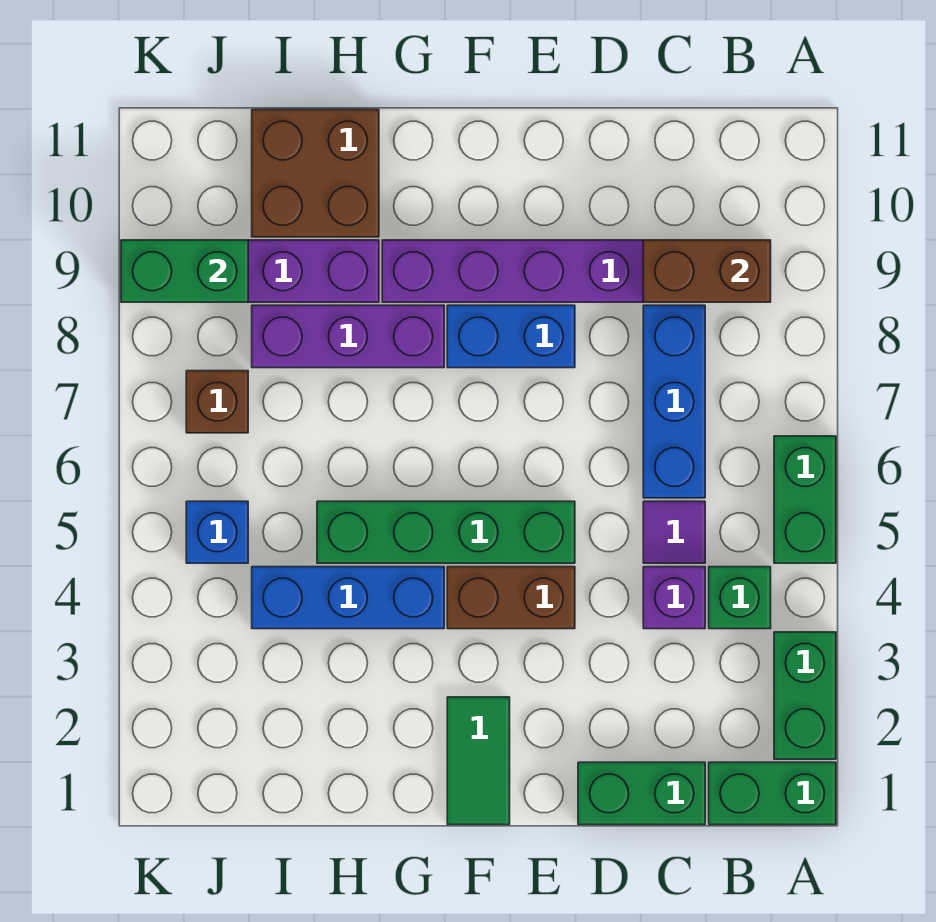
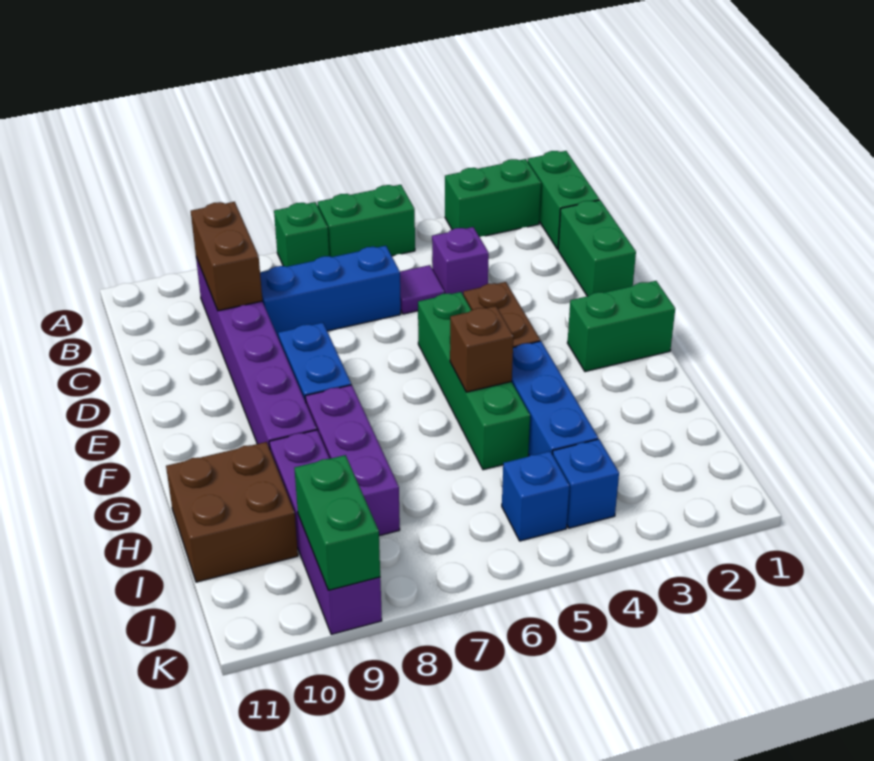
green 1x1 brick [709,567,771,629] -> green 1x1 brick moved to [274,202,329,267]
green 1x2 tile [447,697,510,825] -> green 1x2 brick [568,281,675,372]
none -> blue 1x1 brick [553,439,619,528]
brown 1x1 brick [186,371,248,433] -> brown 1x1 brick moved to [450,306,513,392]

